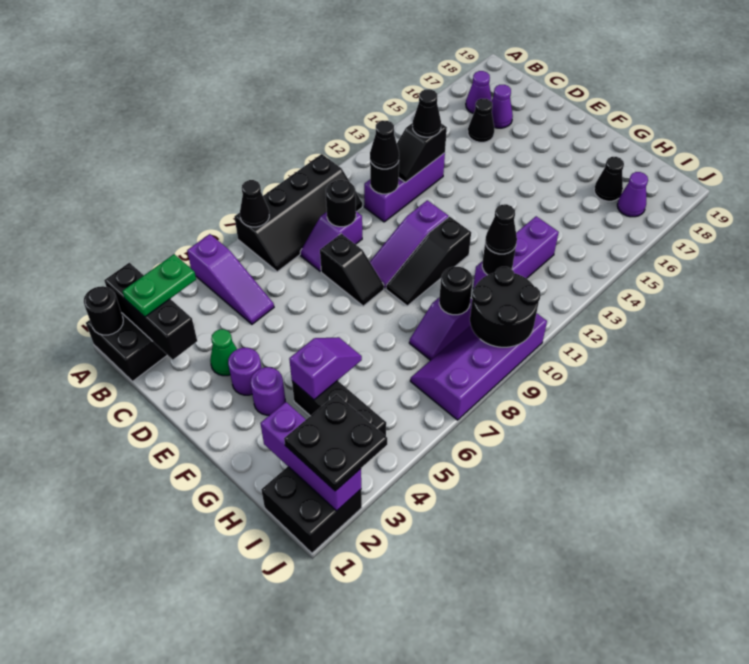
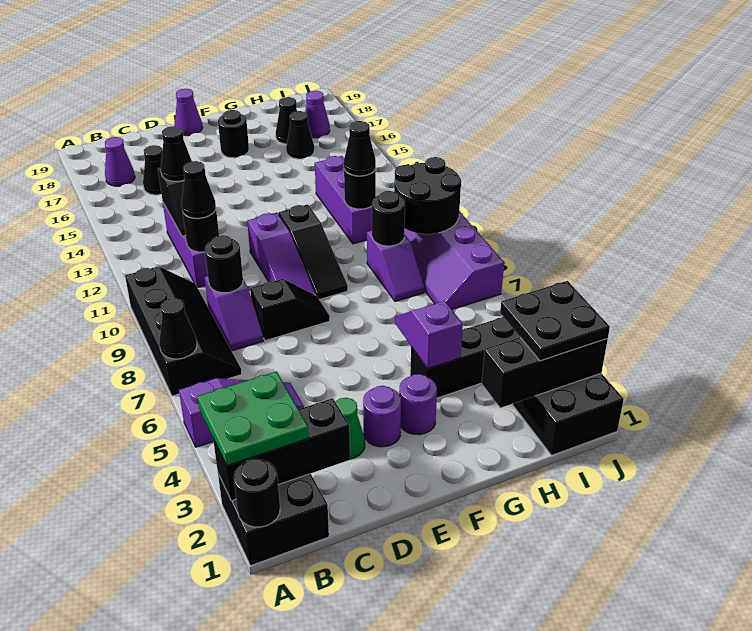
green 1x2 plate [122,254,196,317] -> green 2x2 plate [197,372,309,465]
purple 1x1 cone [491,85,513,128] -> purple 1x1 cone moved to [175,89,202,136]
none -> black 1x1 round brick [218,110,249,158]
purple 1x3 brick [260,402,361,511] -> black 1x3 brick [482,337,608,408]
none -> black 1x1 cone [286,111,314,159]

